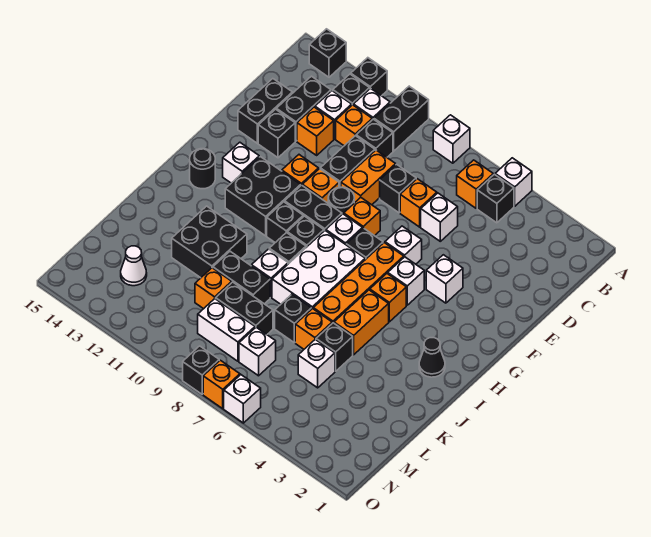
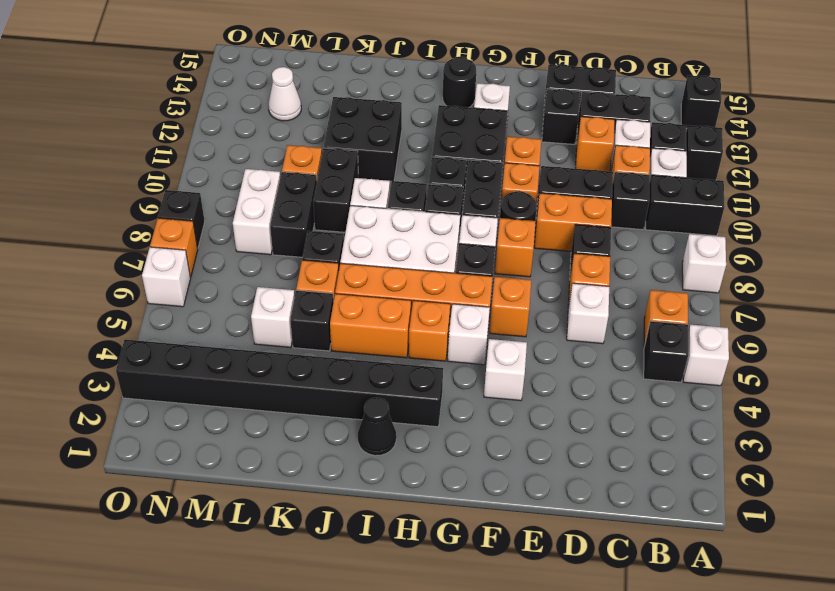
white 1x1 brick [385,226,422,264] -> orange 1x1 brick [490,277,531,337]
none -> black 1x8 brick [116,340,443,427]
white 1x1 brick [239,327,276,376] -> none

